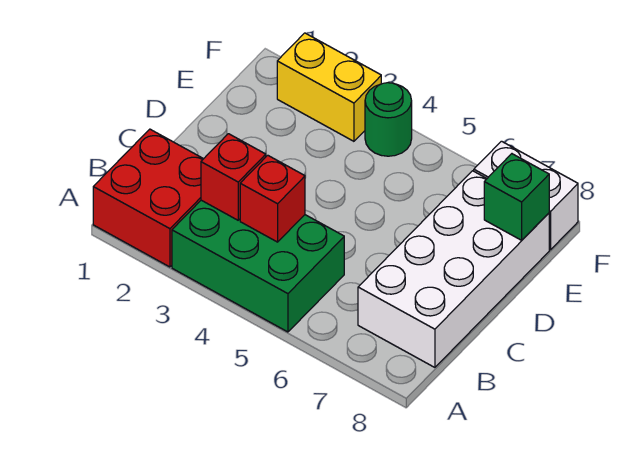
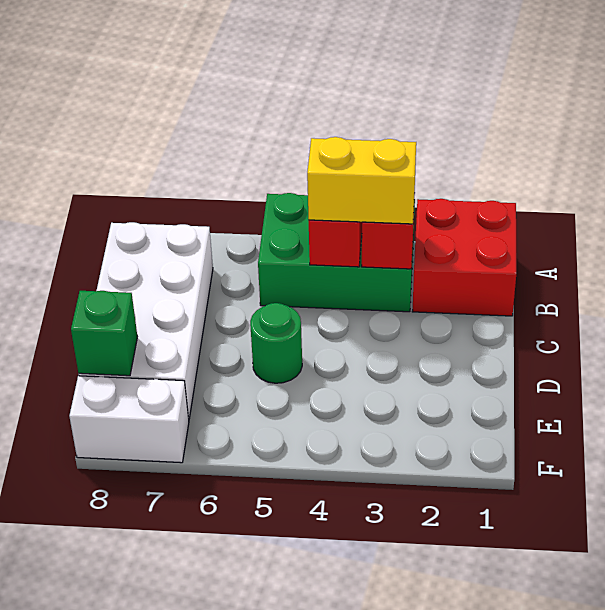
yellow 1x2 brick [277,33,381,141] -> yellow 1x2 brick moved to [307,137,416,224]
green 1x1 round brick [365,83,412,156] -> green 1x1 round brick moved to [250,303,302,383]

